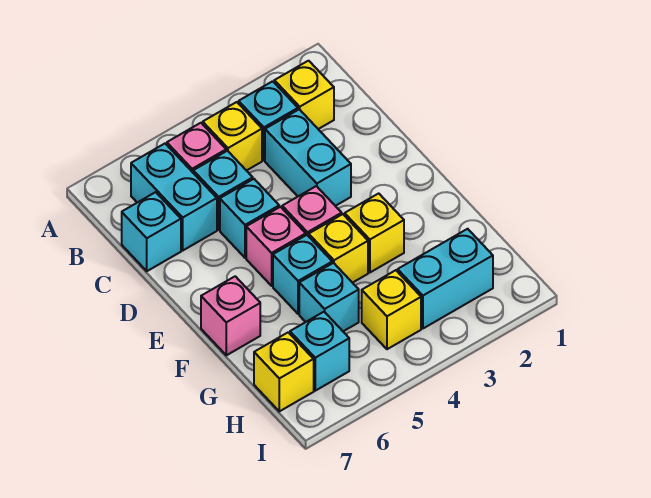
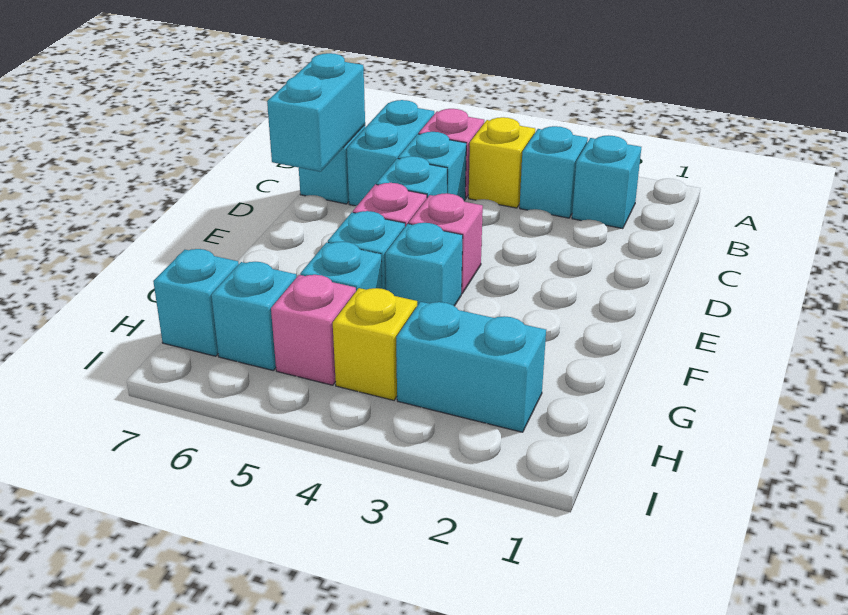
yellow 1x1 brick [274,61,334,129] -> cyan 1x1 brick [572,135,641,229]
cyan 1x2 brick [265,109,351,206] -> cyan 1x2 brick moved to [267,53,365,172]
yellow 1x1 brick [345,193,404,272] -> none
yellow 1x1 brick [309,214,368,283] -> cyan 1x1 brick [385,223,463,306]
pink 1x1 brick [201,276,260,355] -> pink 1x1 brick moved to [271,275,356,385]
yellow 1x1 brick [254,332,314,411] -> cyan 1x1 brick [153,249,239,356]

